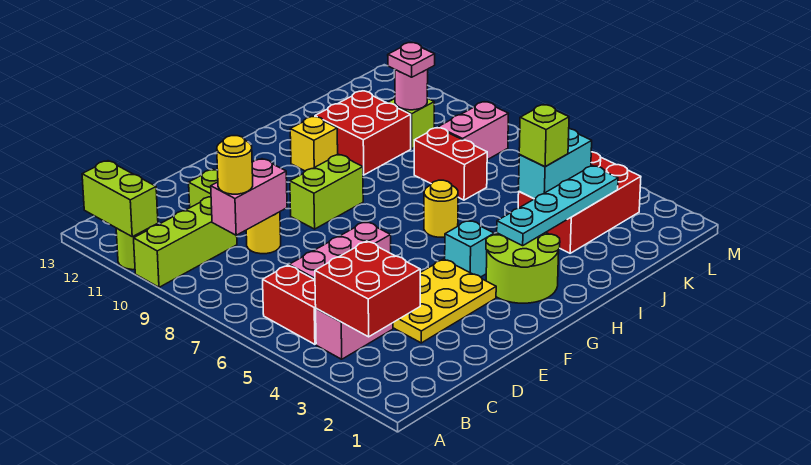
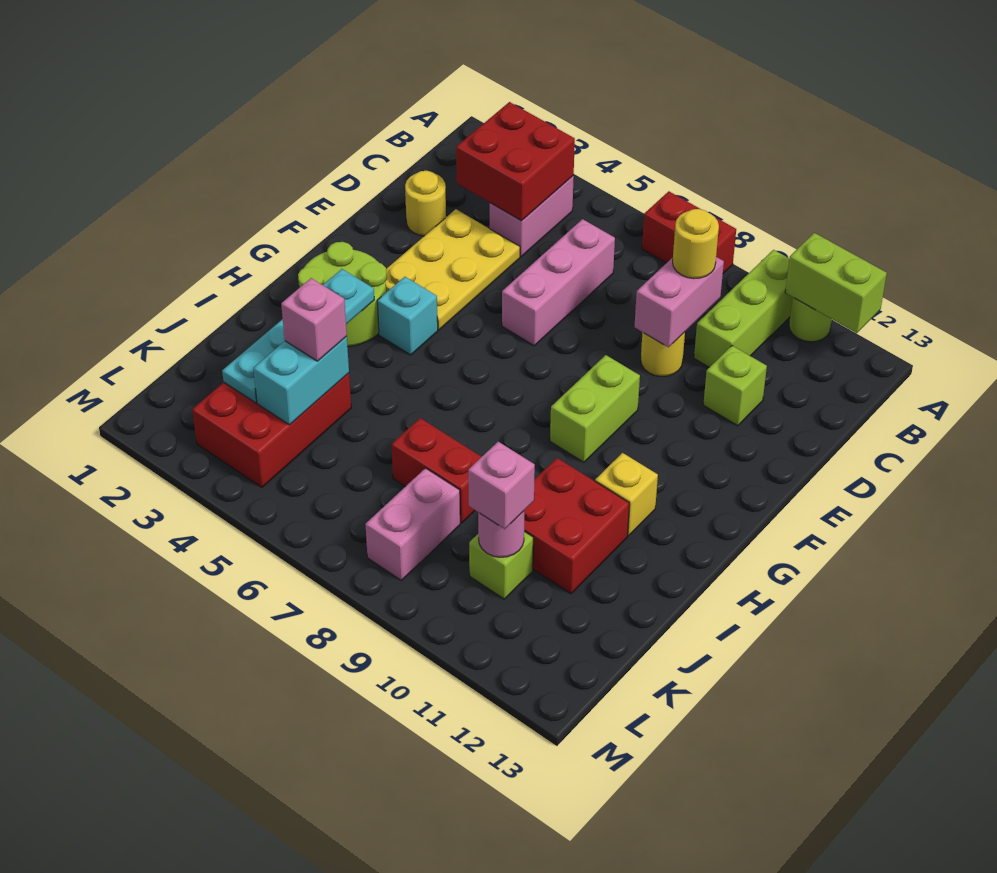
red 1x2 brick [263,265,316,344] -> red 1x2 brick moved to [642,191,736,273]
yellow 1x1 round brick [424,180,458,237] -> yellow 1x1 round brick moved to [405,171,446,236]
lime 1x1 brick [519,105,569,167] -> pink 1x1 brick [281,278,347,361]
pink 1x1 plate [388,43,435,77] -> pink 1x1 brick [468,442,535,529]

